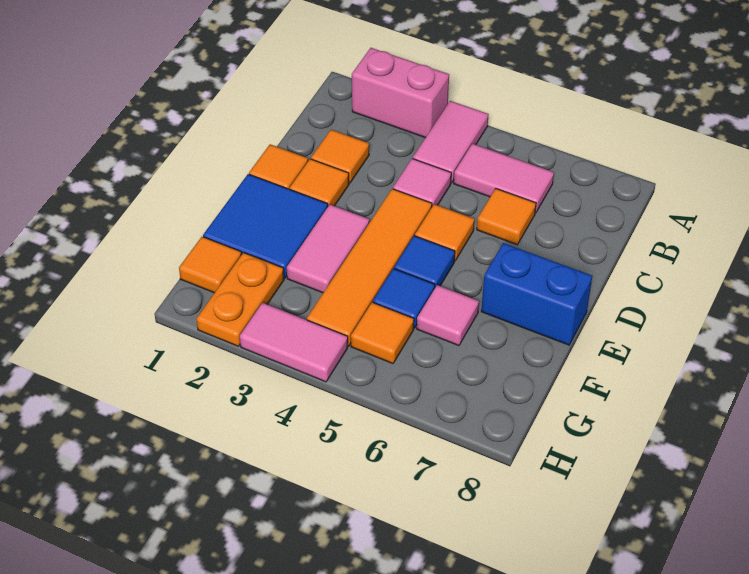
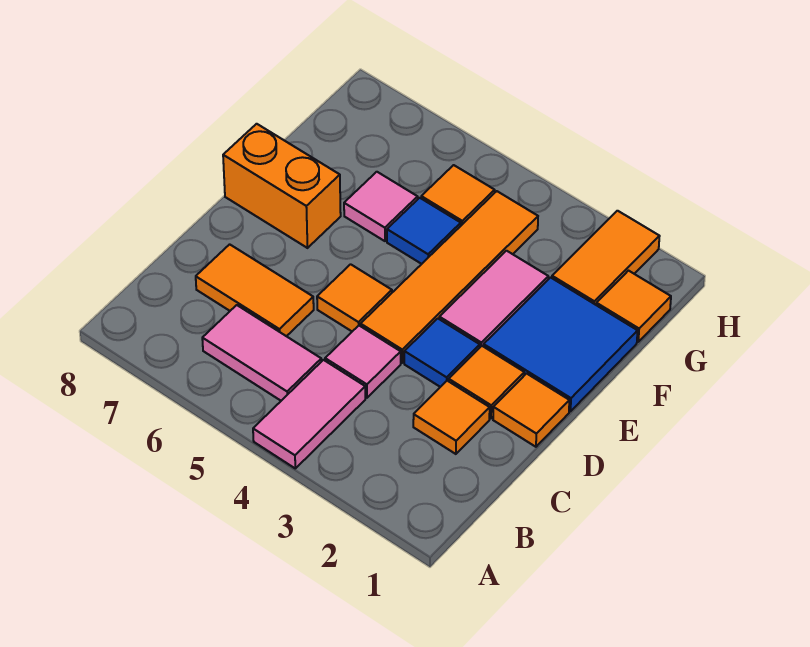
pink 1x2 brick [352,48,449,138] -> none
orange 1x1 tile [477,189,536,245] -> orange 1x2 tile [196,244,314,336]
blue 1x1 tile [394,236,455,287] -> blue 1x1 tile moved to [404,319,480,387]
blue 1x2 brick [481,243,592,345] -> orange 1x2 brick [223,124,341,248]
orange 1x2 plate [196,253,284,346] -> orange 1x2 tile [552,211,660,305]
pink 1x2 tile [240,303,348,382] -> none

